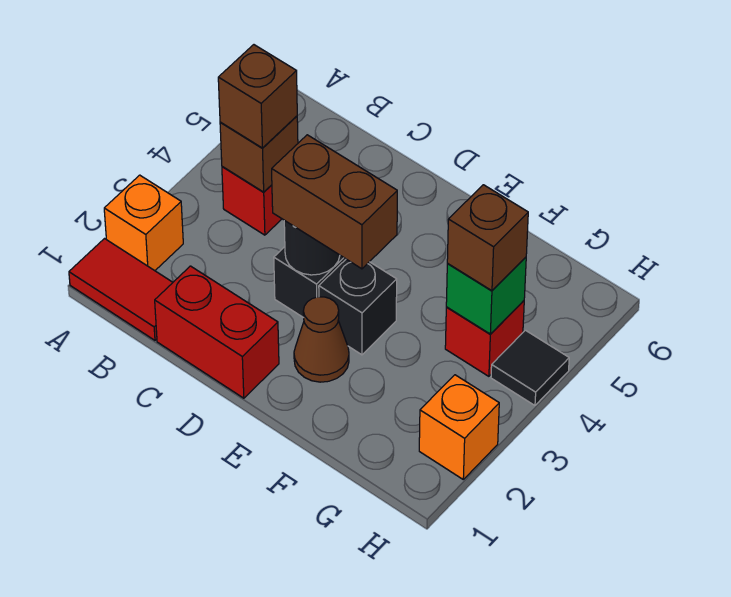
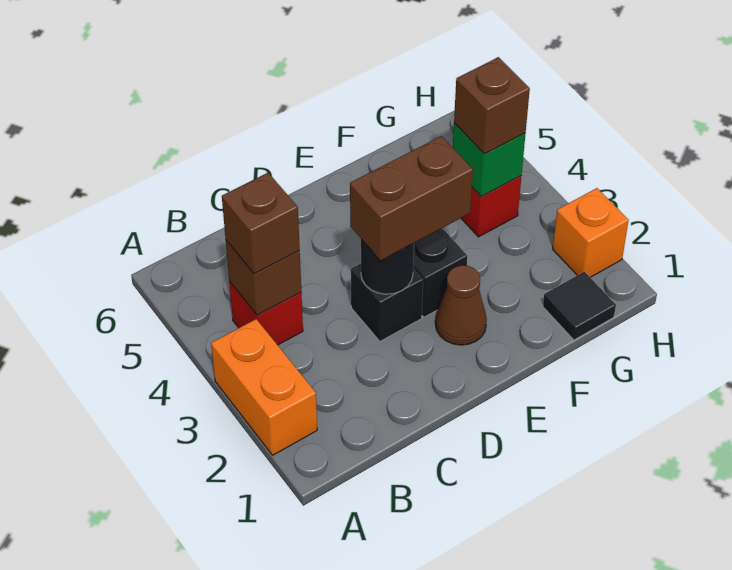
red 1x2 tile [69,239,173,340] -> none
orange 1x1 brick [104,175,183,271] -> orange 1x2 brick [211,319,317,455]
red 1x2 brick [155,266,279,398] -> none
black 1x1 tile [491,330,569,405] -> black 1x1 tile moved to [543,272,616,340]

